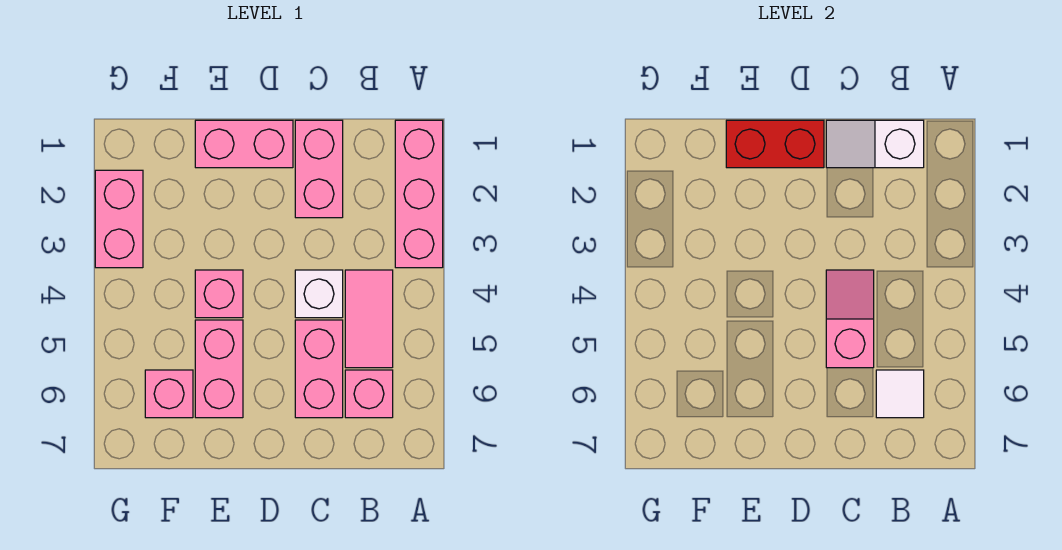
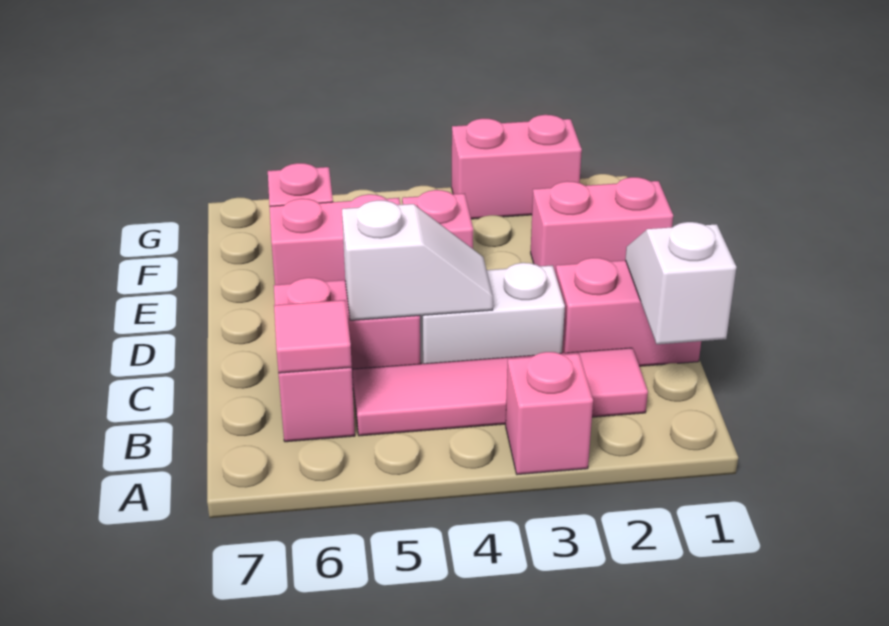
pink 1x3 brick [395,120,443,268] -> pink 1x1 brick [506,352,593,475]
pink 1x2 tile [345,270,393,368] -> pink 1x4 tile [352,348,648,436]
white 1x1 tile [876,370,924,418] -> pink 1x1 tile [274,300,352,373]
white 1x1 brick [295,270,343,318] -> white 1x2 brick [420,263,565,364]
pink 1x2 slope [826,270,874,368] -> white 1x2 slope [342,200,493,321]
pink 1x2 brick [195,120,293,168] -> pink 1x2 brick turned to [531,177,673,274]
red 1x2 brick [726,120,824,168] -> none

